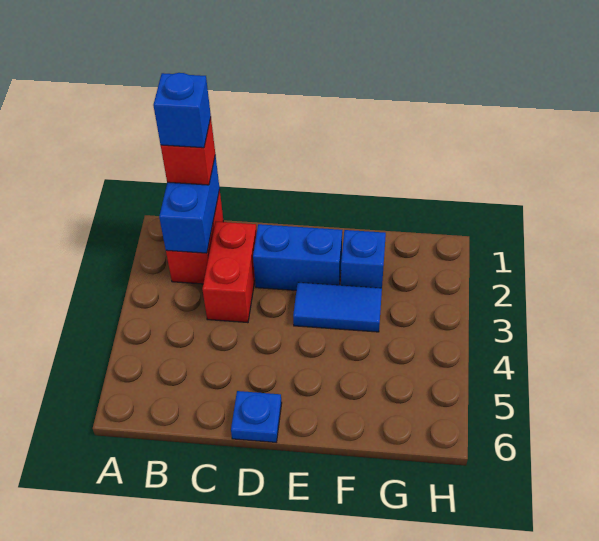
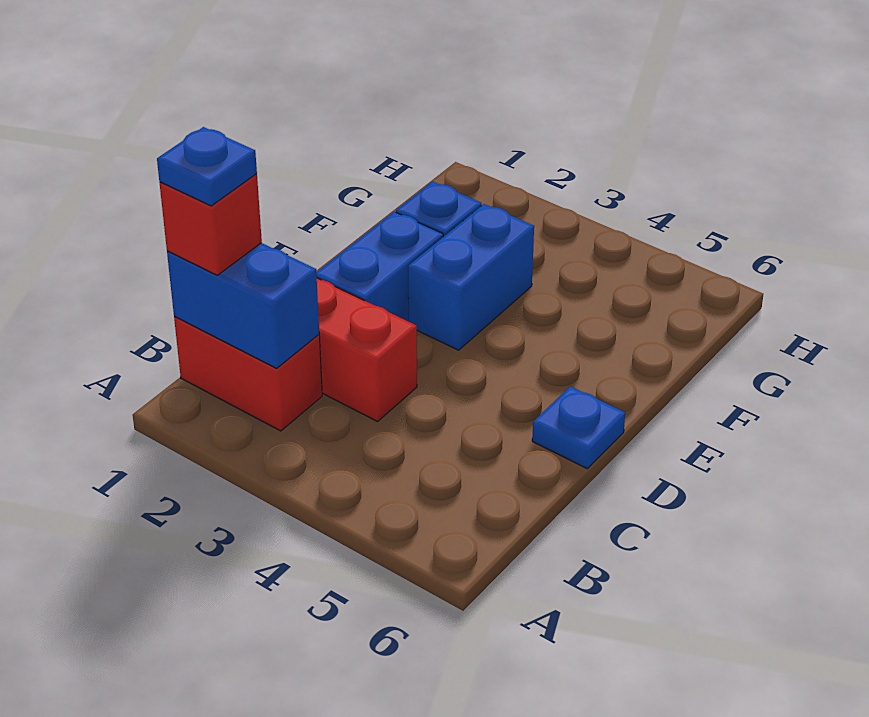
blue 1x1 brick [153,73,211,148] -> blue 1x1 plate [157,127,257,206]
blue 1x2 tile [293,282,382,332] -> blue 1x2 brick [408,204,534,350]

